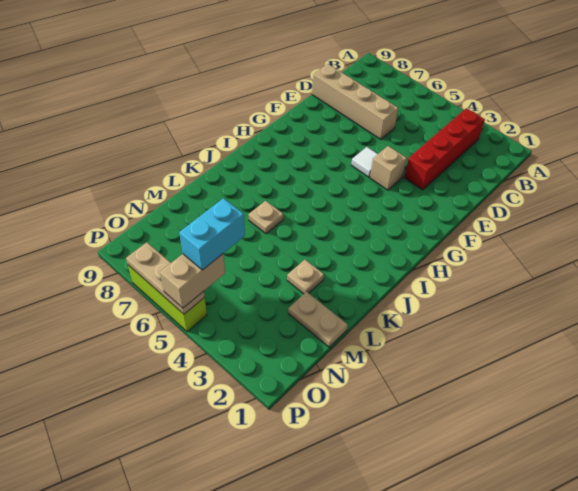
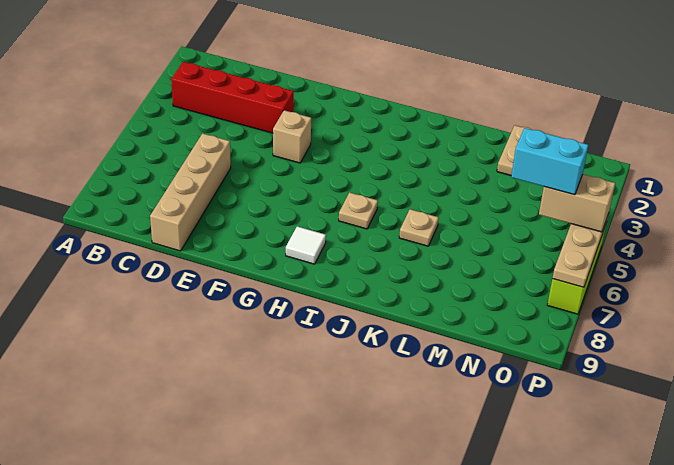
white 1x1 tile [351,147,378,177] -> white 1x1 tile moved to [286,226,326,264]
tan 1x1 plate [287,260,324,294] -> tan 1x1 plate moved to [339,192,378,229]

